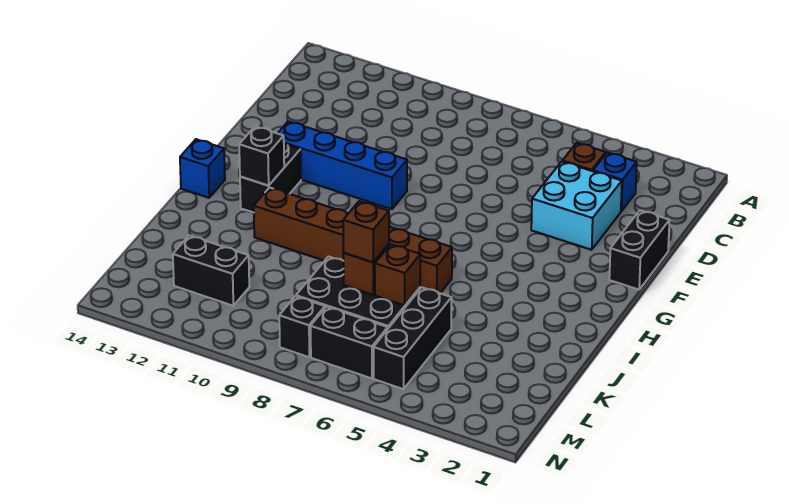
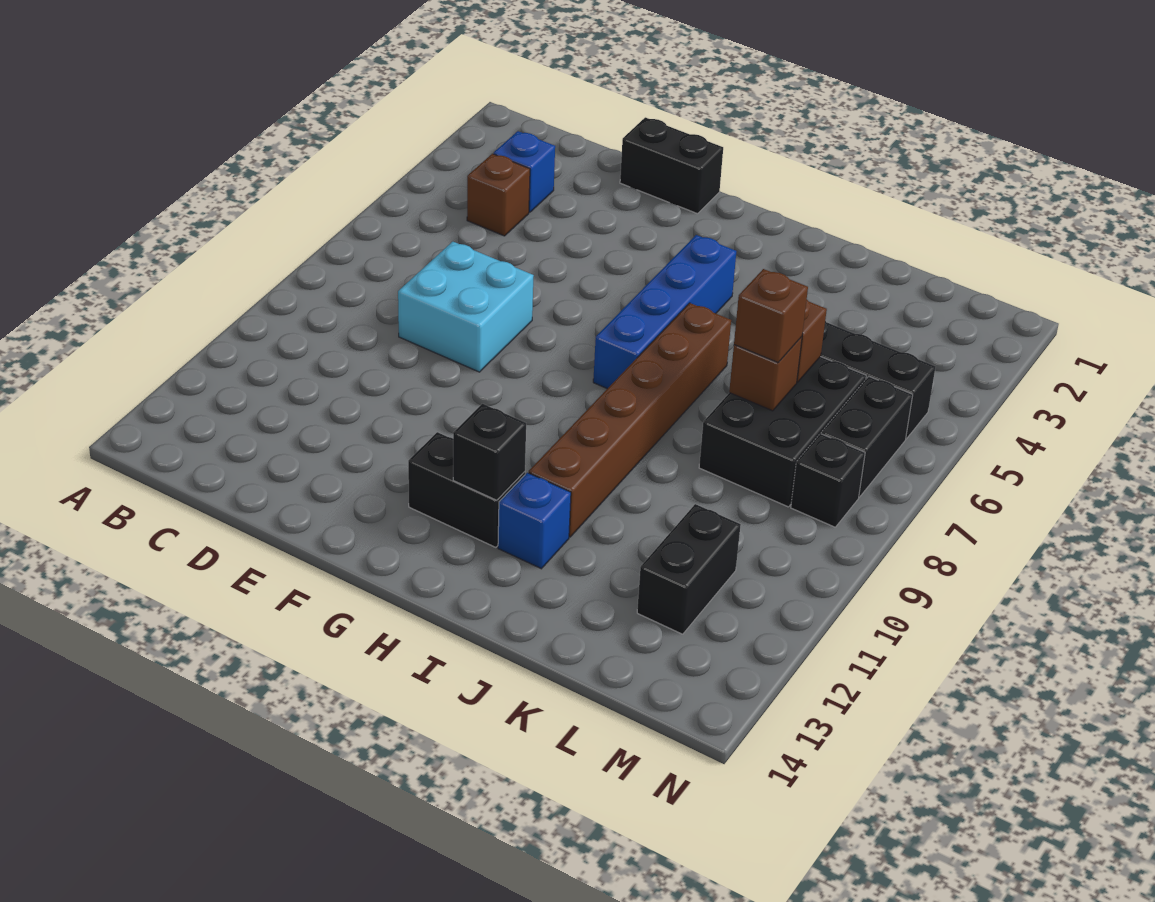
cyan 2x2 brick [531,162,622,250] -> cyan 2x2 brick moved to [398,242,534,372]
blue 1x4 brick [278,121,407,209] -> blue 1x4 brick moved to [593,235,736,389]
blue 1x1 brick [180,139,225,198] -> blue 1x1 brick moved to [498,473,571,569]

